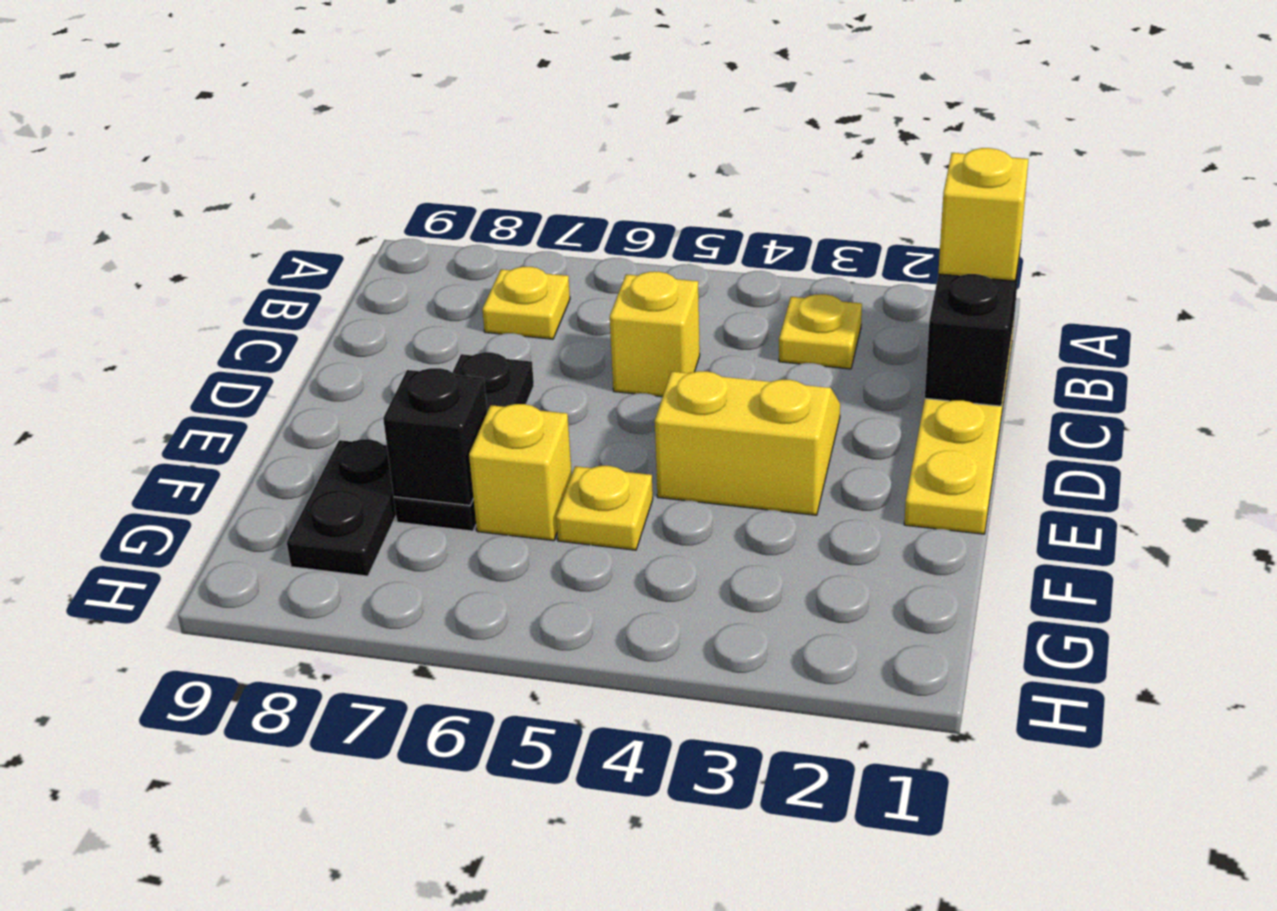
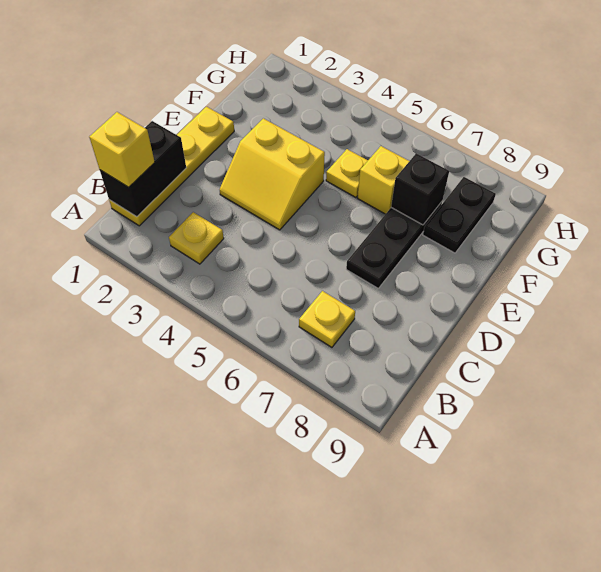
yellow 1x1 brick [610,272,700,397] -> none

